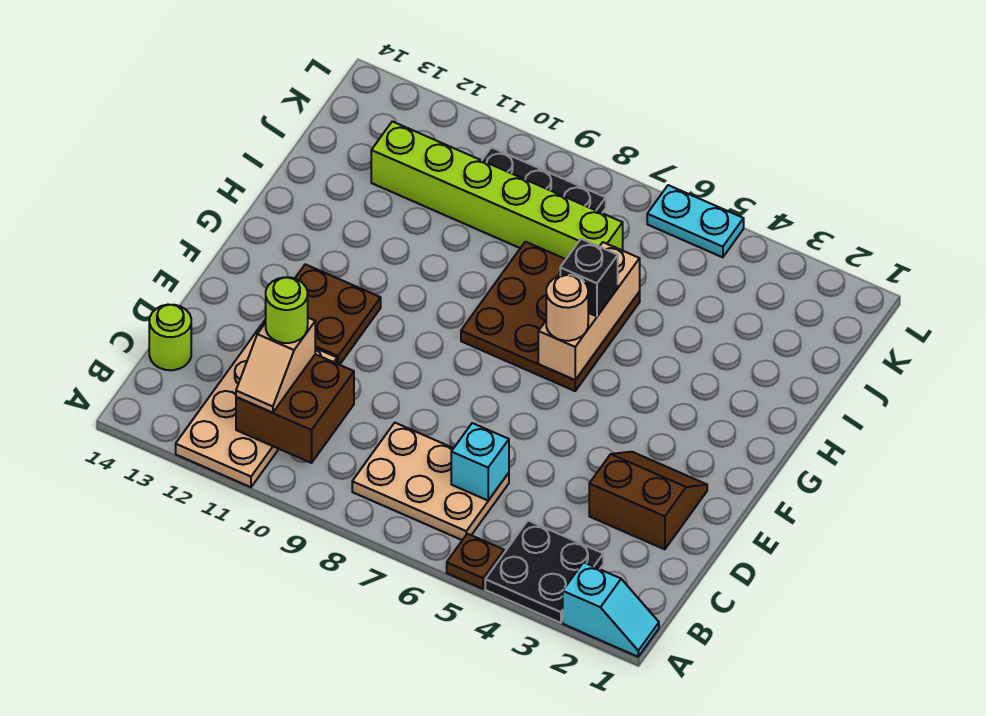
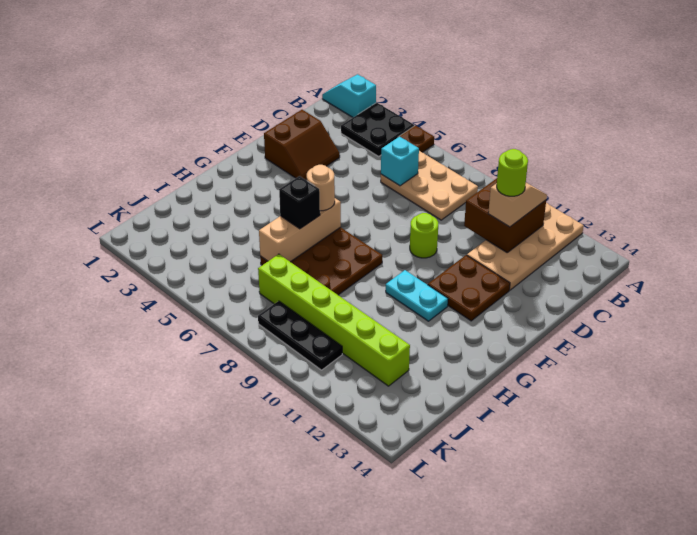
lime 1x1 round brick [149,305,191,370] -> lime 1x1 round brick moved to [410,213,438,258]
brown 2x2 slope [589,452,707,549] -> brown 2x2 slope turned to [264,110,340,180]
cyan 1x2 plate [647,185,744,257] -> cyan 1x2 plate moved to [386,270,448,321]

